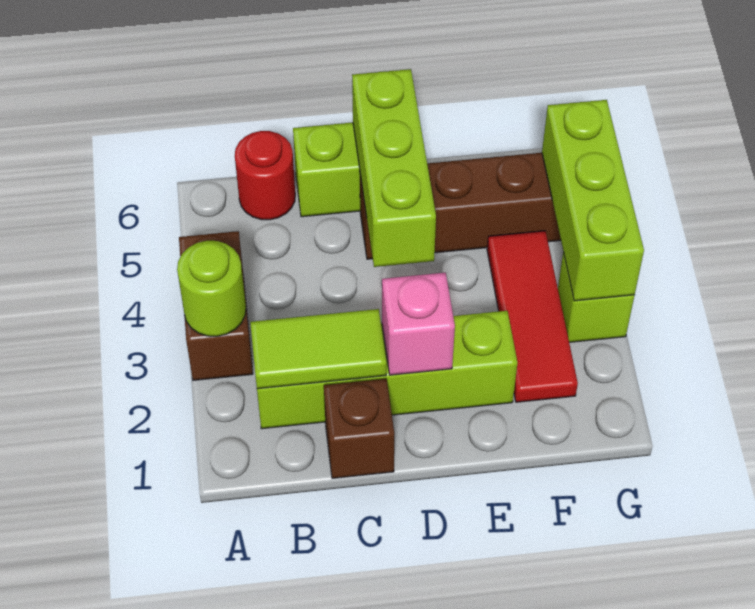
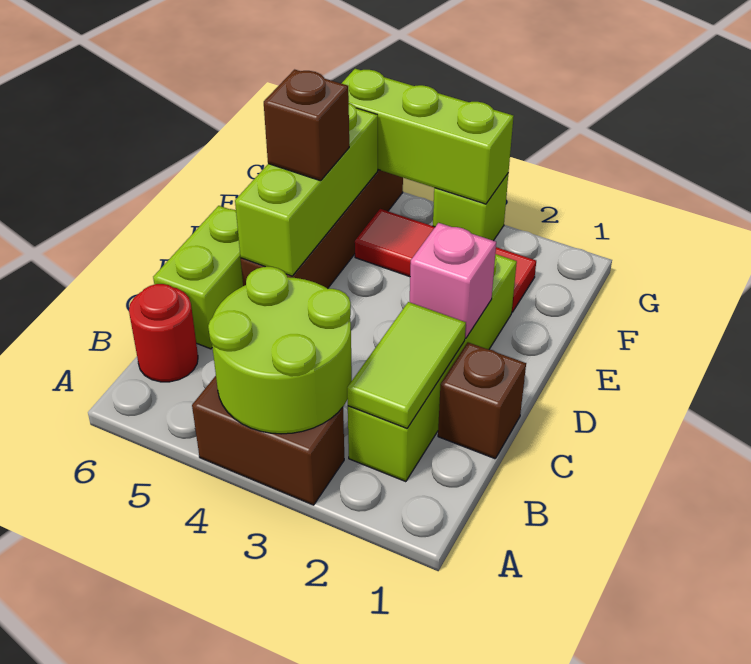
lime 1x1 round brick [177,241,246,336] -> lime 2x2 round brick [208,267,352,434]
lime 1x3 brick [352,69,436,267] -> lime 1x3 brick turned to [235,103,378,276]
none -> brown 1x1 brick [264,70,349,181]

